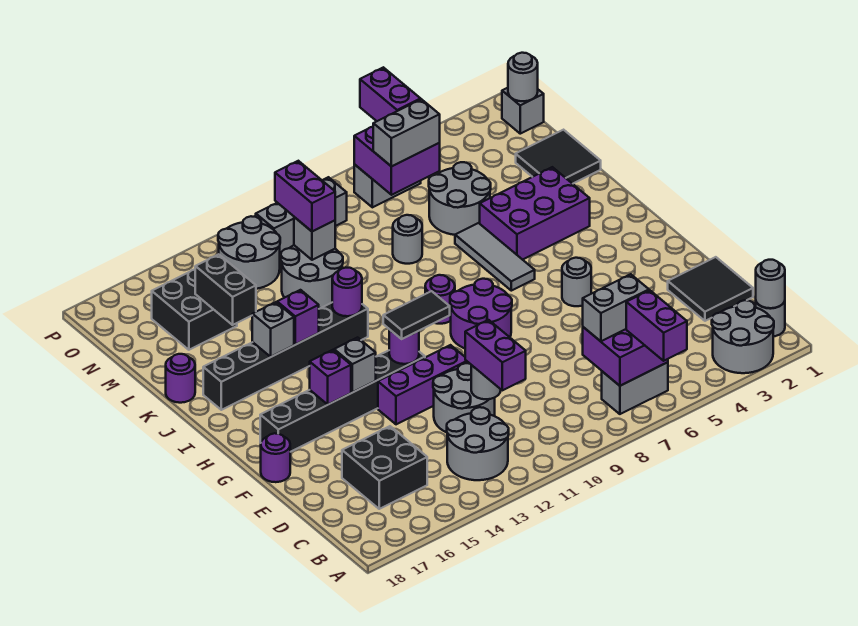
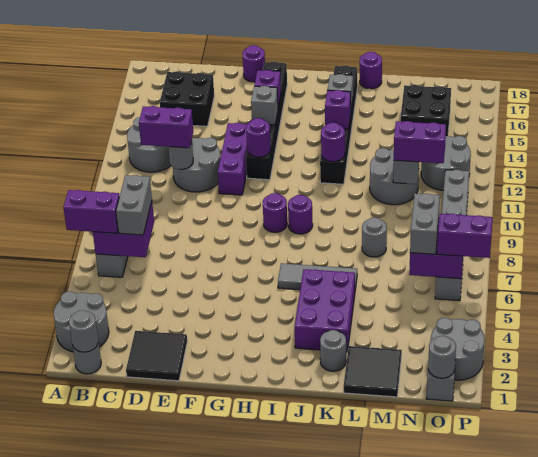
grey 1x1 round brick [562,258,591,306] -> grey 1x1 round brick moved to [320,330,346,371]
purple 2x2 round brick [450,279,512,348] -> purple 1x1 round brick [263,193,287,232]
black 1x2 tile [383,291,450,339] -> none
grey 2x2 round brick [429,162,491,235] -> grey 2x2 round brick moved to [431,318,485,380]
black 1x2 brick [195,254,256,325] -> none

